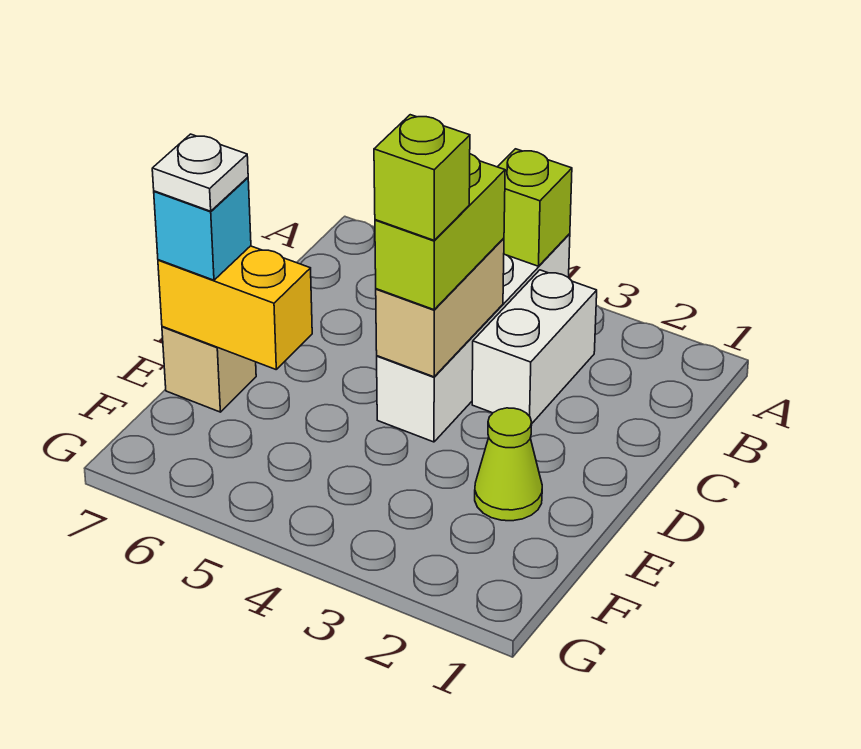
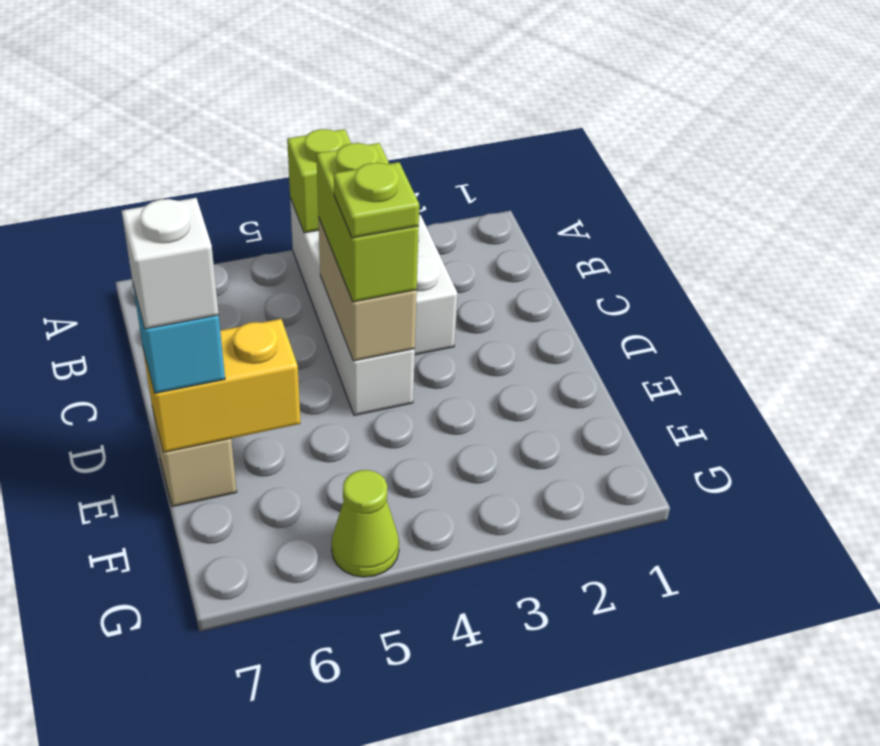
lime 1x1 brick [374,115,470,240] -> lime 1x1 plate [334,162,419,238]
lime 1x1 cone [475,408,542,521] -> lime 1x1 cone moved to [332,470,399,577]
white 1x1 plate [152,134,248,211] -> white 1x1 brick [122,198,219,329]

